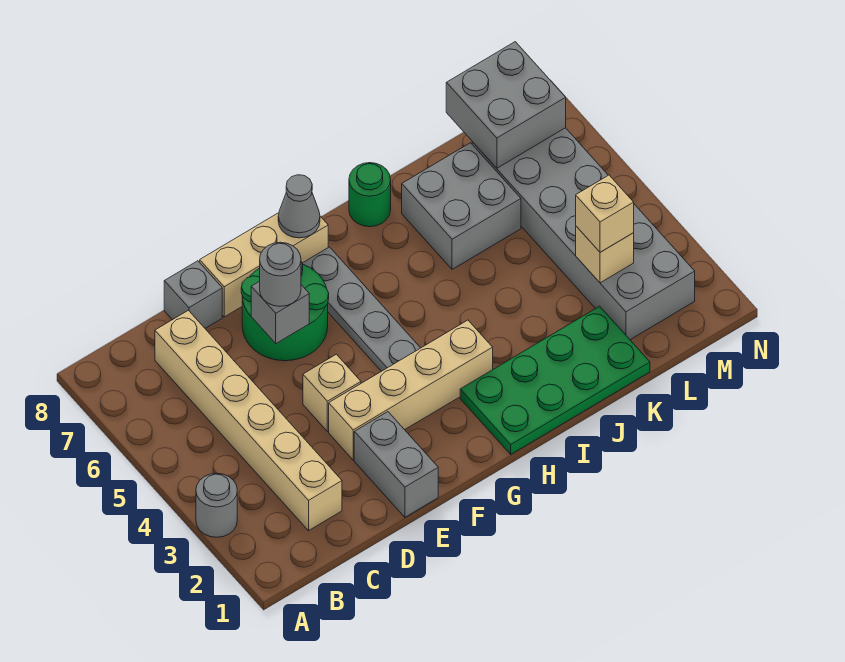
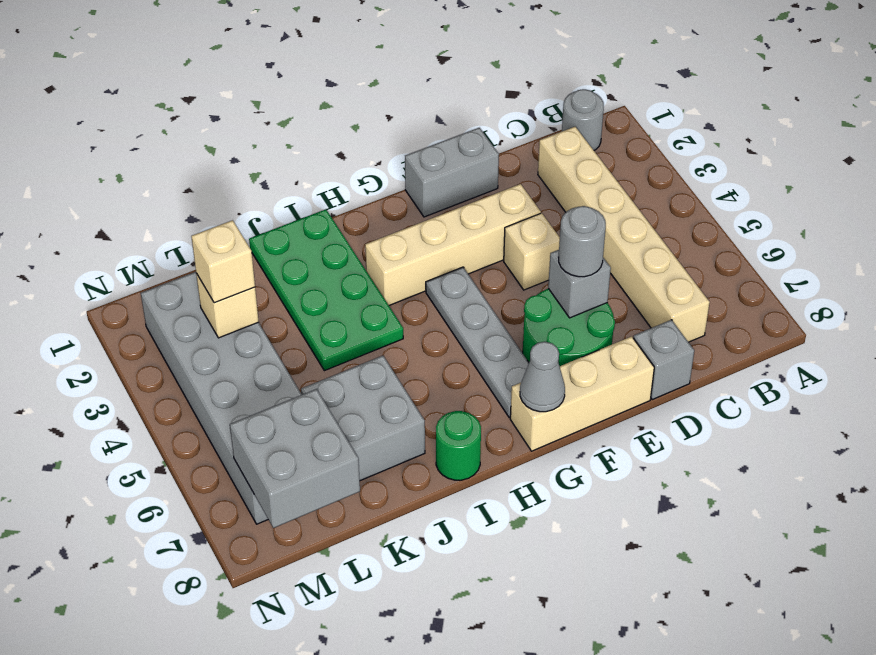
grey 1x1 round brick [196,473,237,537] -> grey 1x1 round brick moved to [562,89,604,150]
grey 1x2 brick [354,412,438,517] -> grey 1x2 brick turned to [405,128,499,217]
green 2x4 plate [460,306,650,454] -> green 2x4 plate turned to [249,209,403,371]

